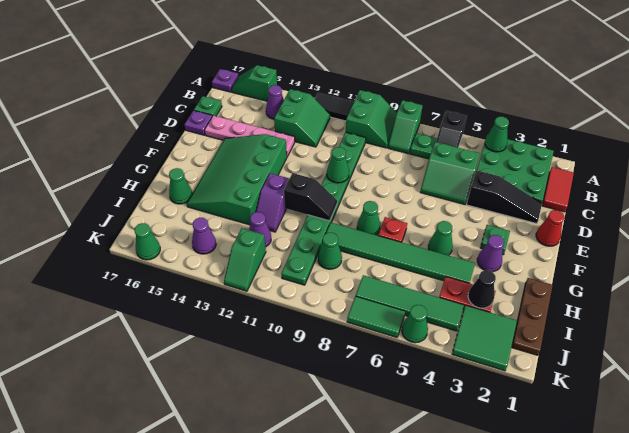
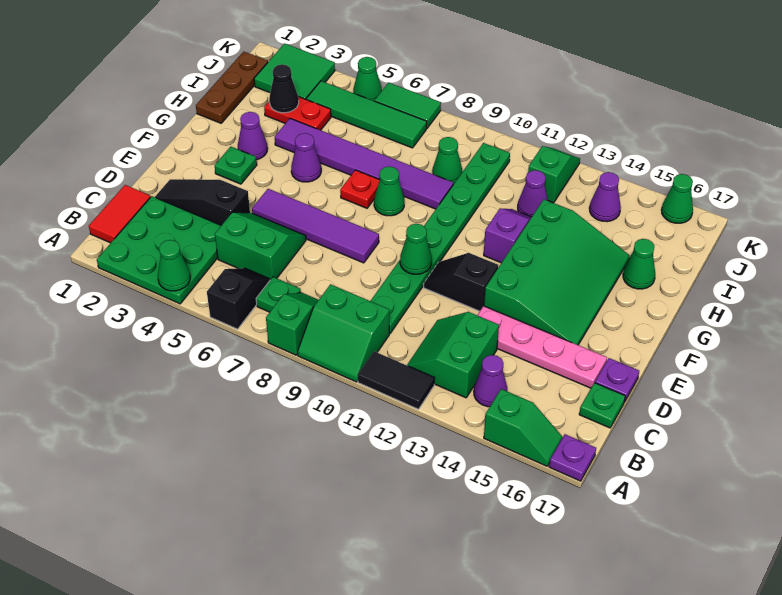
green 2x2 slope [346,90,397,148] -> green 2x2 slope turned to [298,284,389,382]
red 1x1 cone [536,210,564,246] -> none
none -> purple 1x4 tile [252,189,379,263]
green 1x1 cone [428,221,453,255] -> purple 1x1 cone [291,133,321,182]
black 1x2 slope [284,173,337,221] -> black 1x2 slope moved to [424,253,498,311]
green 1x6 tile [326,223,475,283] -> purple 1x6 tile [275,118,453,209]

